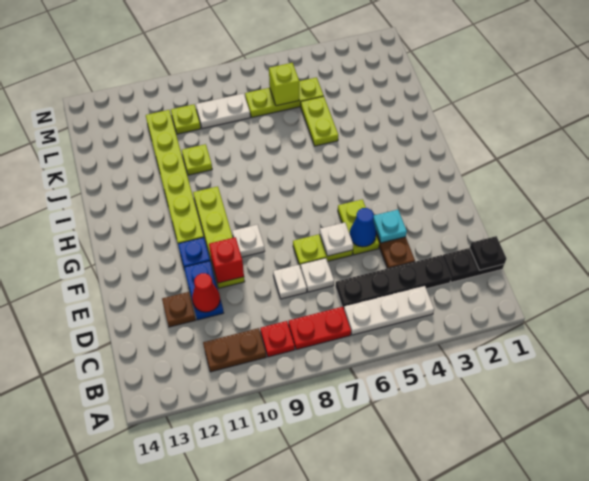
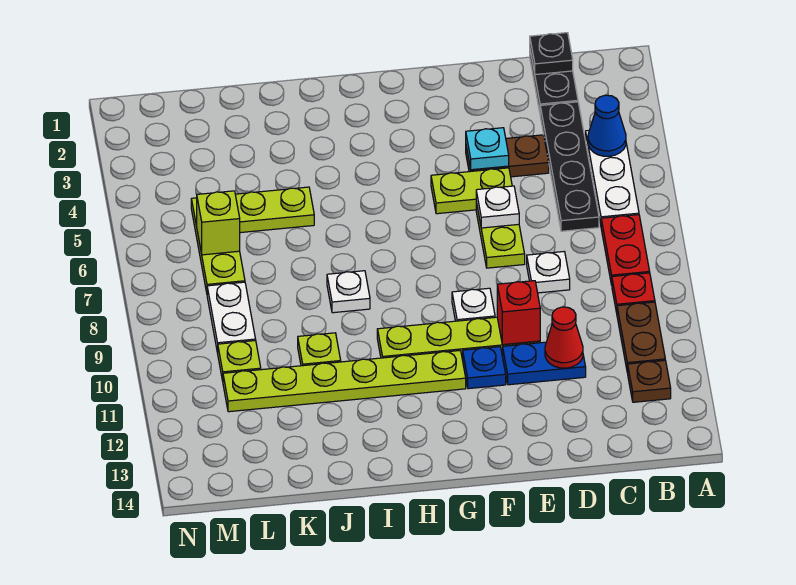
white 1x1 plate [301,258,334,292] -> white 1x1 plate moved to [327,271,370,313]
brown 1x1 plate [162,292,196,327] -> brown 1x1 plate moved to [628,360,671,402]
blue 1x1 cone [350,208,376,247] -> blue 1x1 cone moved to [588,95,626,156]

